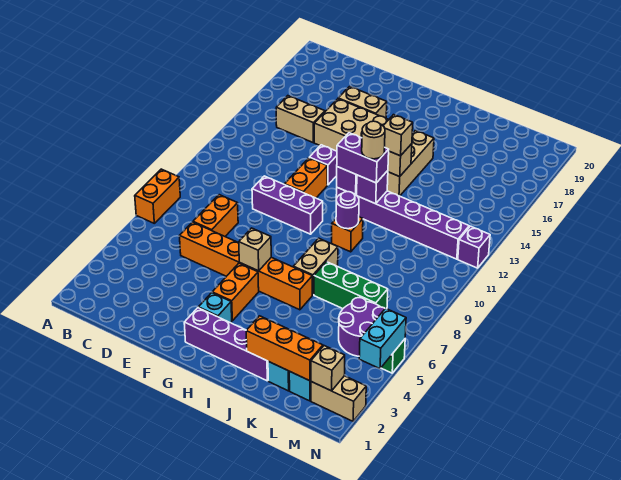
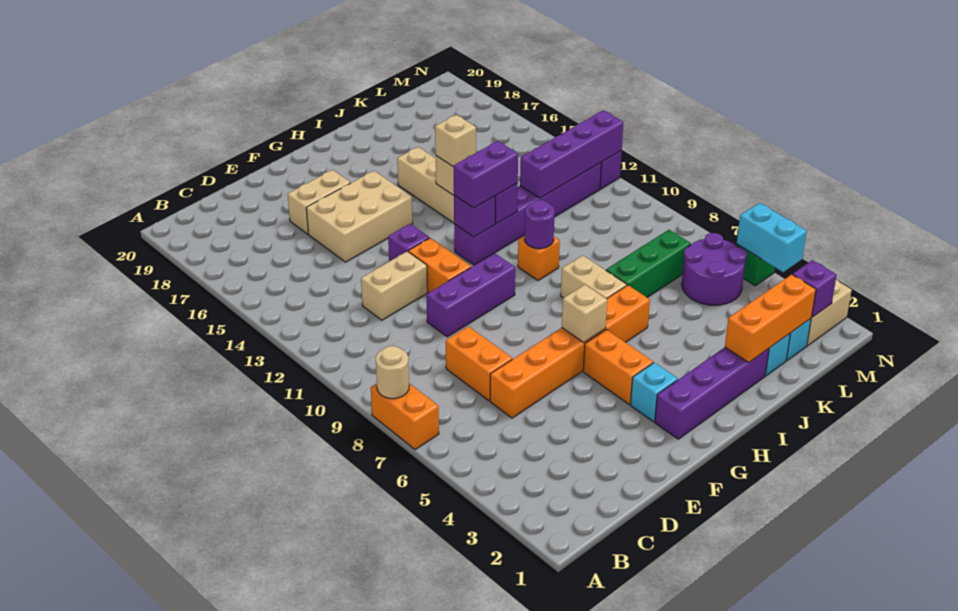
tan 1x2 brick [276,96,325,143] -> tan 1x2 brick moved to [361,251,428,320]
tan 1x1 round brick [362,121,385,159] -> tan 1x1 round brick moved to [376,346,409,399]
none -> purple 1x4 brick [520,110,623,198]
tan 1x1 brick [311,346,345,391] -> purple 1x1 brick [793,260,837,317]

